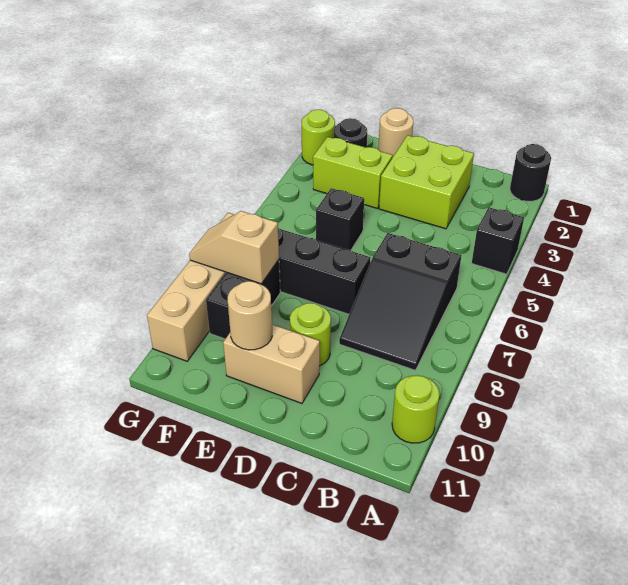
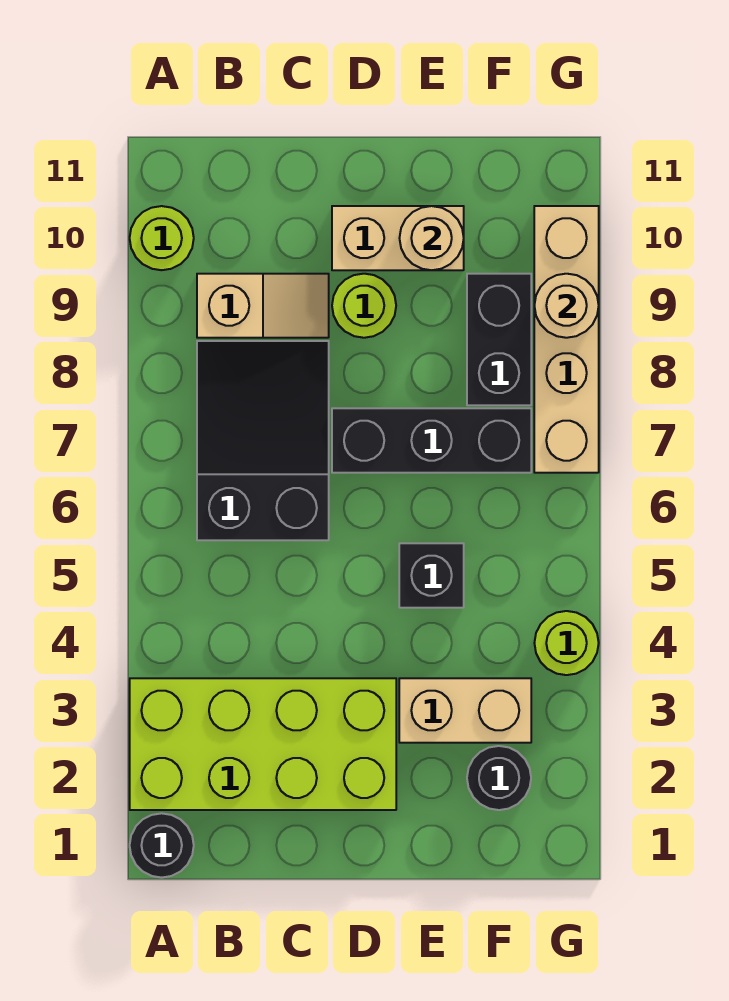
black 1x1 brick [472,207,524,274] -> none
lime 2x2 brick [379,135,474,229] -> lime 2x4 brick [130,678,396,810]
tan 1x1 round brick [378,108,413,158] -> tan 1x1 round brick moved to [534,274,599,338]
lime 1x2 brick [313,137,393,208] -> tan 1x2 brick [399,678,531,743]
tan 1x2 slope [189,211,279,284] -> tan 1x2 slope moved to [197,274,329,338]
lime 1x1 round brick [302,110,335,165] -> lime 1x1 round brick moved to [534,611,599,675]

